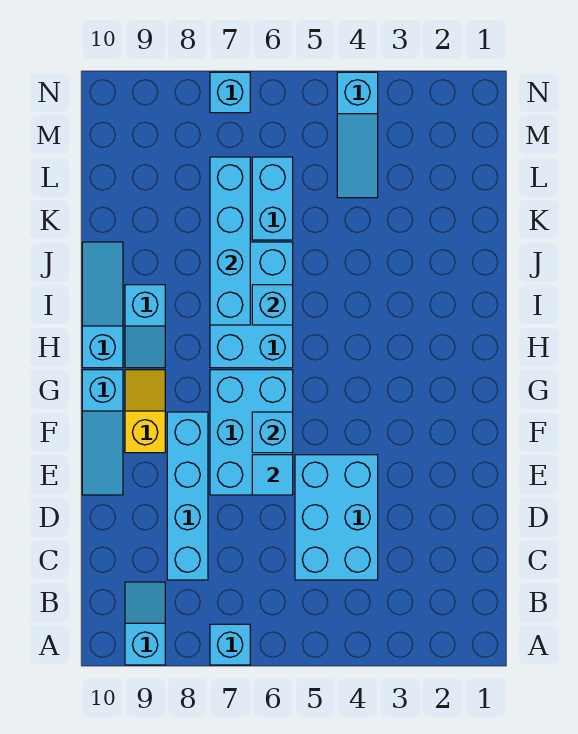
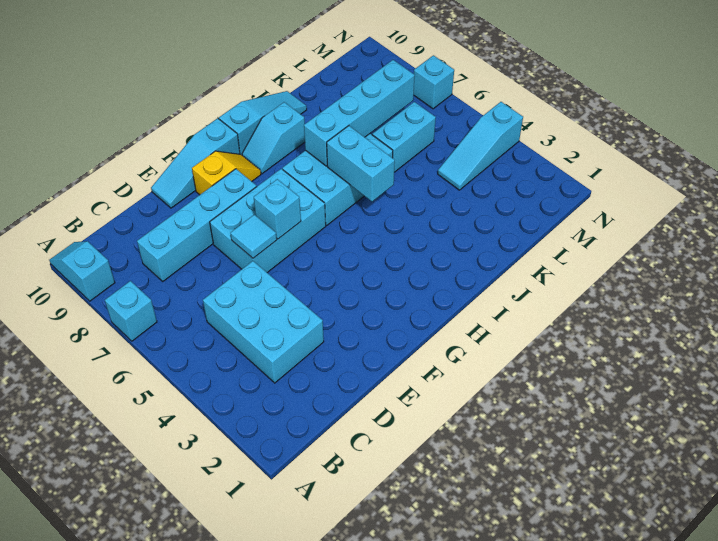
cyan 1x2 slope [125,582,165,665] -> cyan 1x2 slope turned to [49,241,115,301]
cyan 2x3 brick [295,455,378,580] -> cyan 2x3 brick turned to [203,261,324,383]
cyan 1x1 brick [252,285,293,325] -> cyan 1x2 brick [327,126,395,202]

